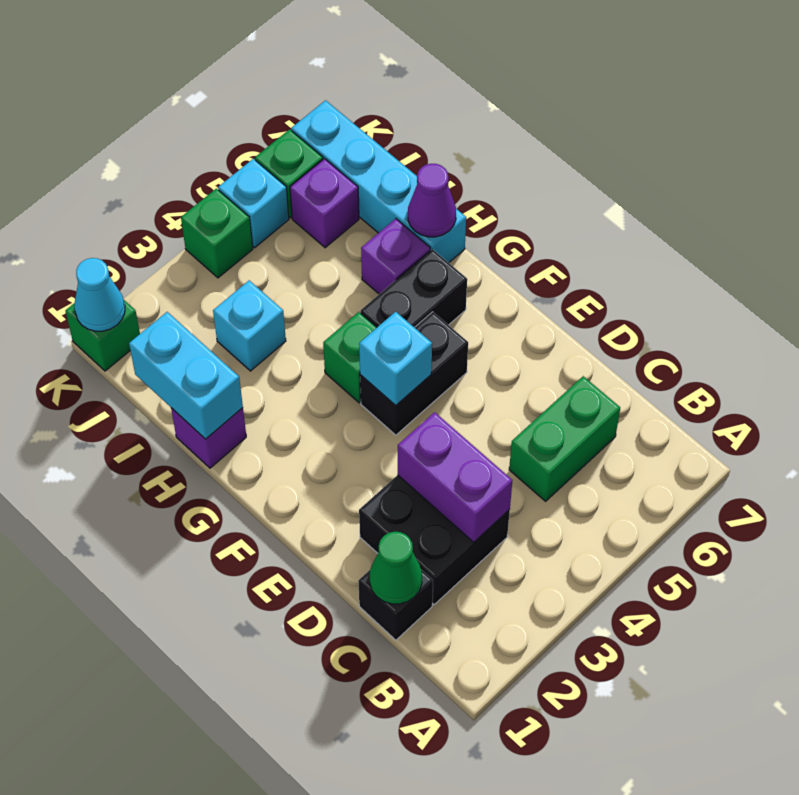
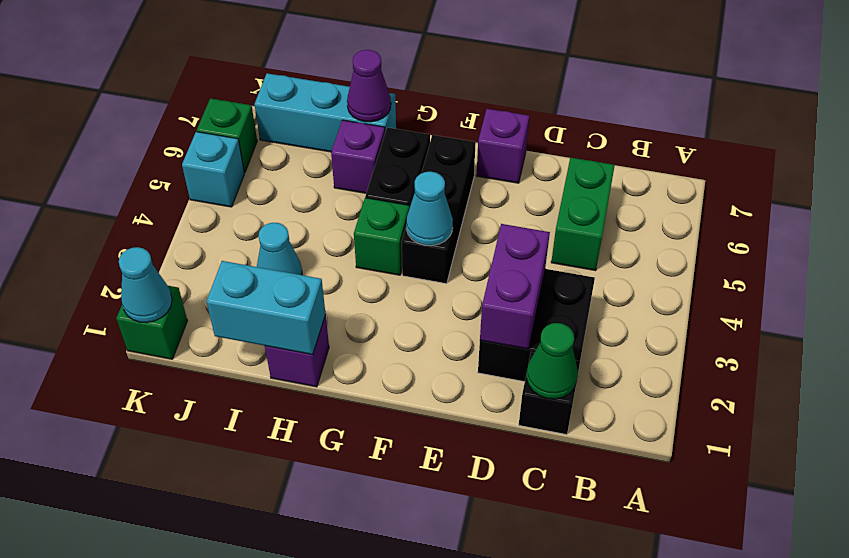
purple 1x2 brick [398,412,513,542] -> purple 1x2 brick turned to [480,224,550,349]
black 1x2 brick [360,312,468,435] -> black 1x3 brick [402,135,476,284]
cyan 1x1 brick [359,312,432,405] -> cyan 1x1 cone [406,171,453,246]
cyan 1x4 brick [291,100,466,263] -> cyan 1x3 brick [254,73,396,152]
cyan 1x1 brick [213,281,286,371] -> cyan 1x1 cone [257,223,302,275]
purple 1x1 brick [290,159,359,248] -> purple 1x1 brick moved to [476,109,529,183]
green 1x1 brick [181,189,253,278] -> none

